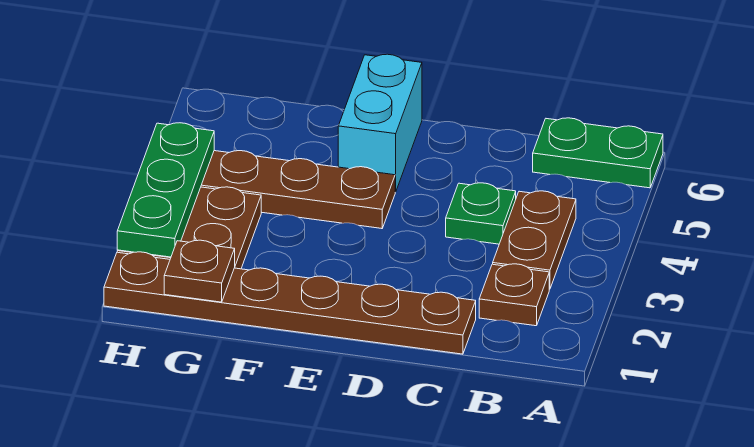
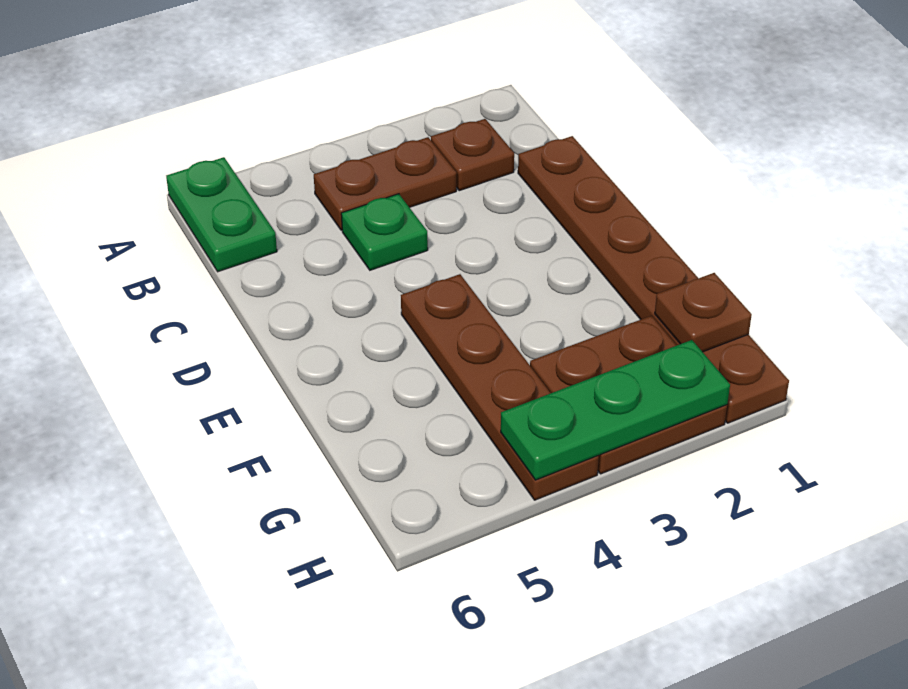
cyan 1x2 brick [338,54,422,192] -> none

